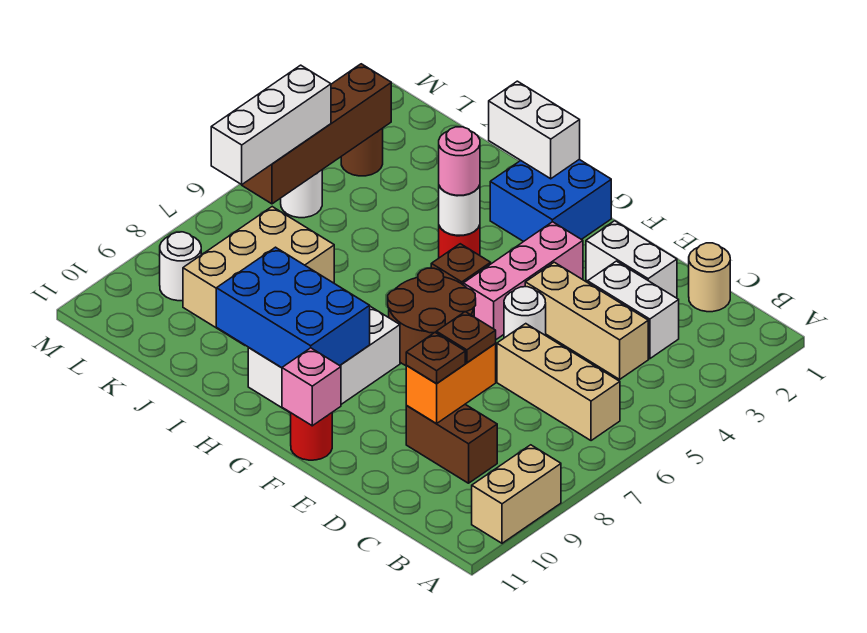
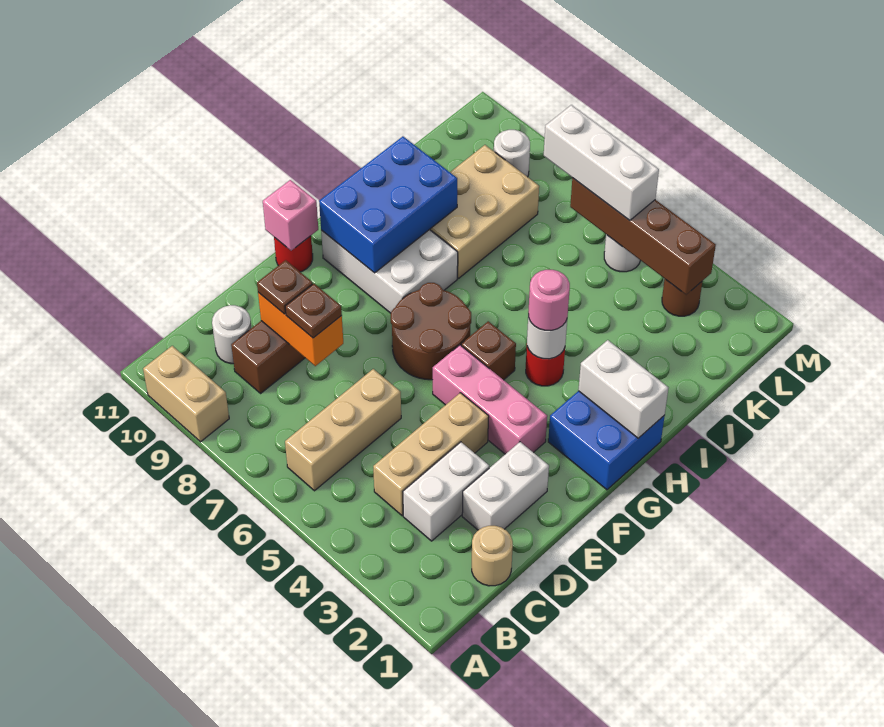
white 1x1 round brick [504,287,546,338] -> white 1x1 round brick moved to [212,305,251,364]
white 1x2 brick [489,81,580,179] -> white 1x2 brick turned to [578,340,668,438]
tan 2x3 brick [183,207,334,346] -> tan 2x3 brick turned to [430,145,539,278]

